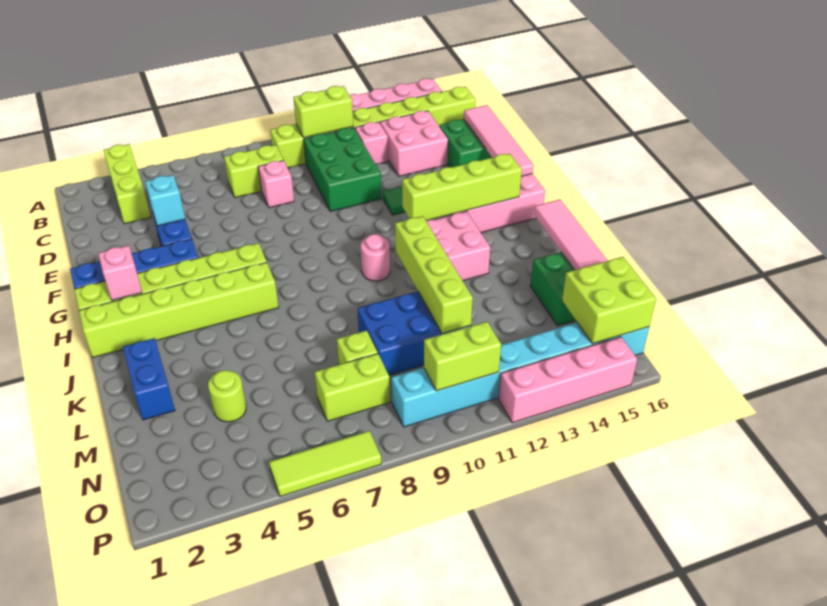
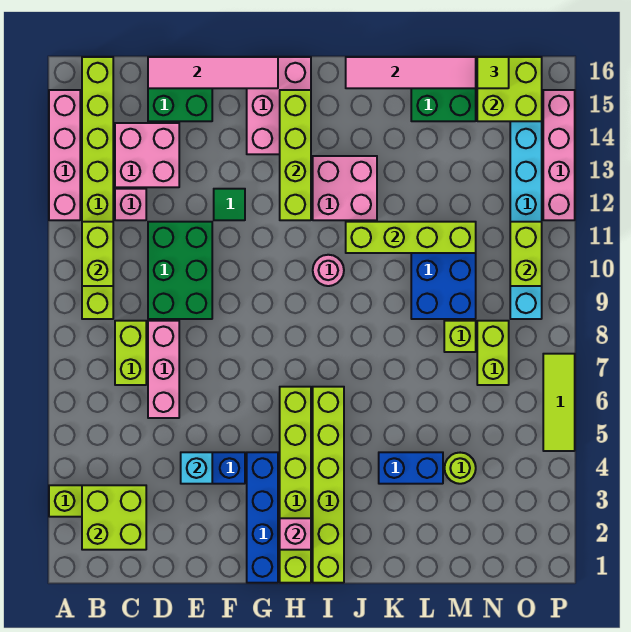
none -> lime 2x2 brick [82,485,146,550]
green 2x3 brick [304,128,381,211] -> green 2x3 brick turned to [148,222,212,319]
pink 1x1 brick [258,160,294,208] -> pink 1x3 brick [148,321,179,418]
blue 1x2 brick [123,338,175,420] -> blue 1x2 brick moved to [379,452,443,484]
none -> lime 1x1 tile [477,57,509,88]

